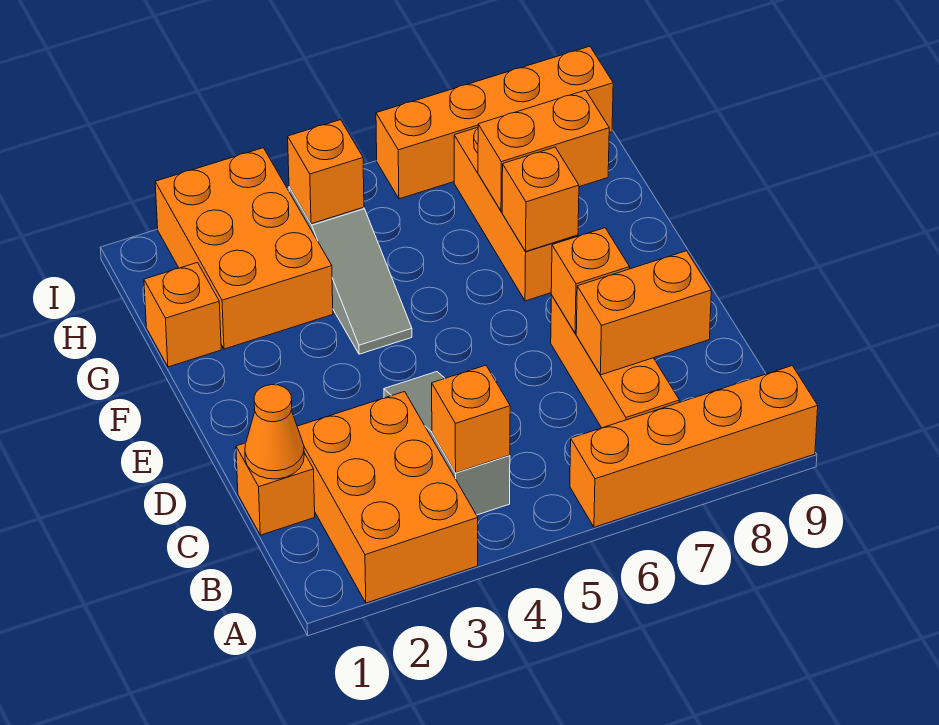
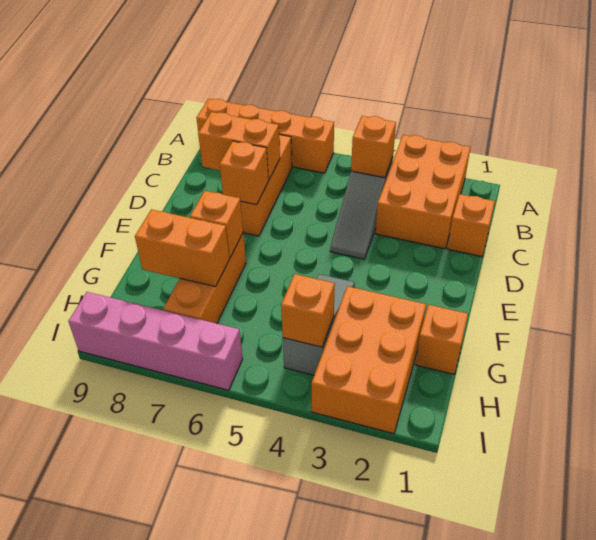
orange 1x1 cone [245,385,304,479] -> none
orange 1x4 brick [376,46,613,199] -> pink 1x4 brick [68,292,243,390]

